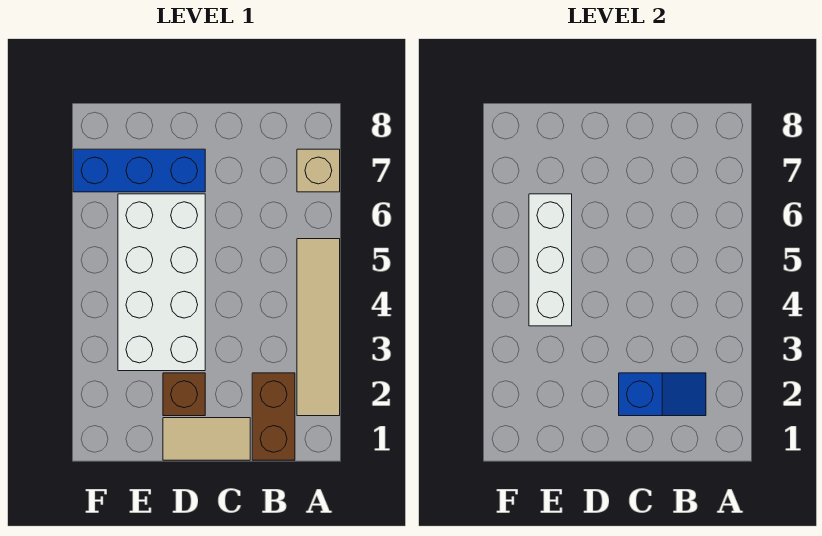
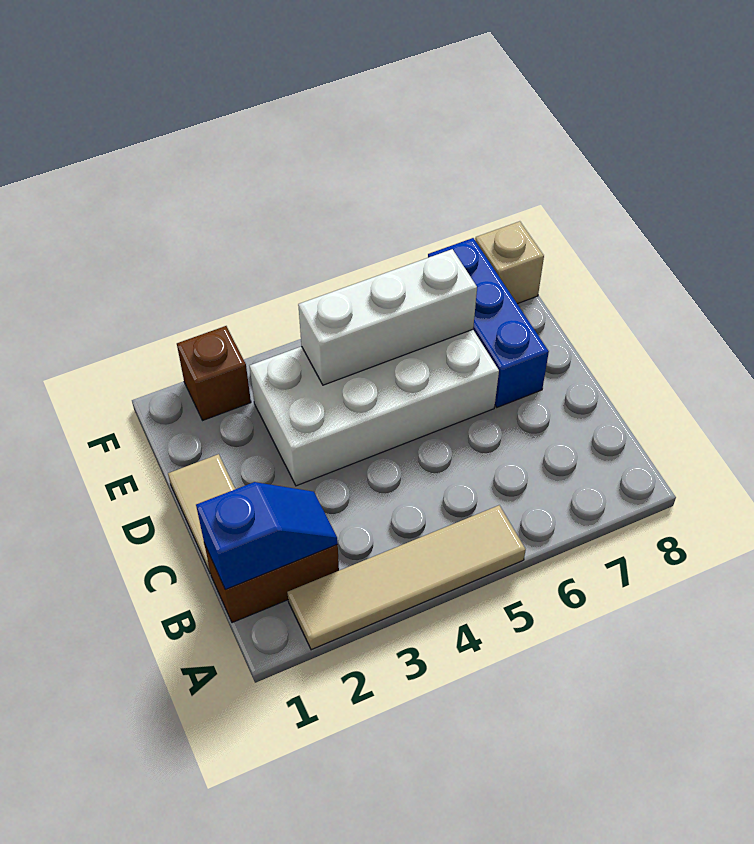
tan 1x1 brick [297,149,340,192] -> tan 1x1 brick moved to [475,221,544,304]
blue 1x2 slope [619,373,706,416] -> blue 1x2 slope turned to [196,482,338,590]
brown 1x1 brick [163,373,205,416] -> brown 1x1 brick moved to [177,326,251,420]

